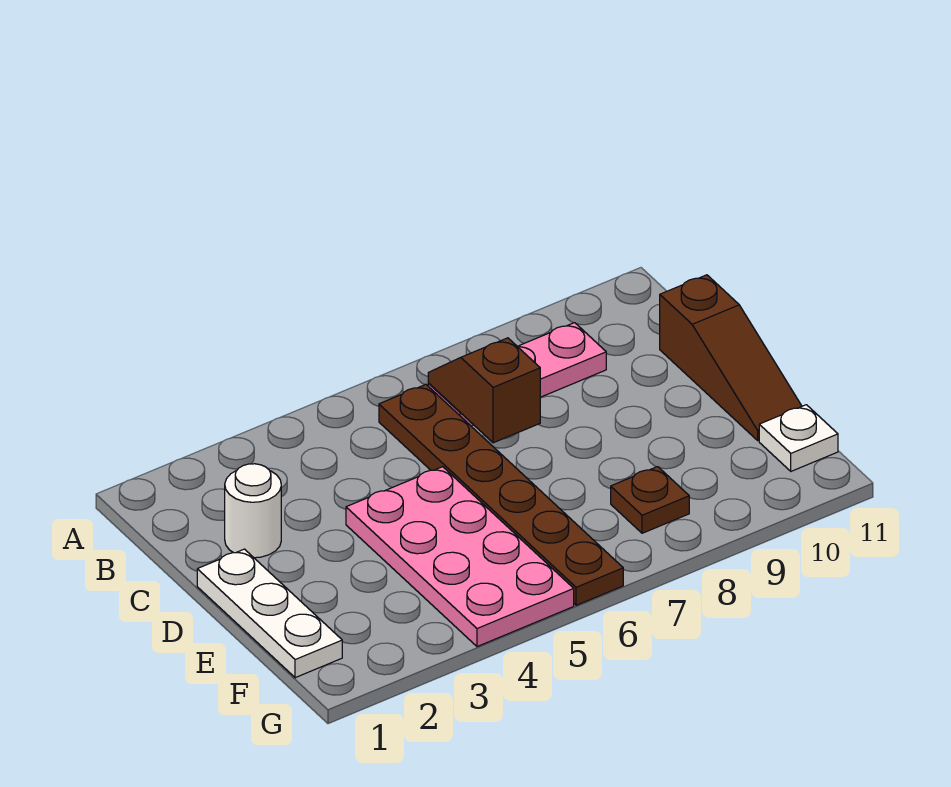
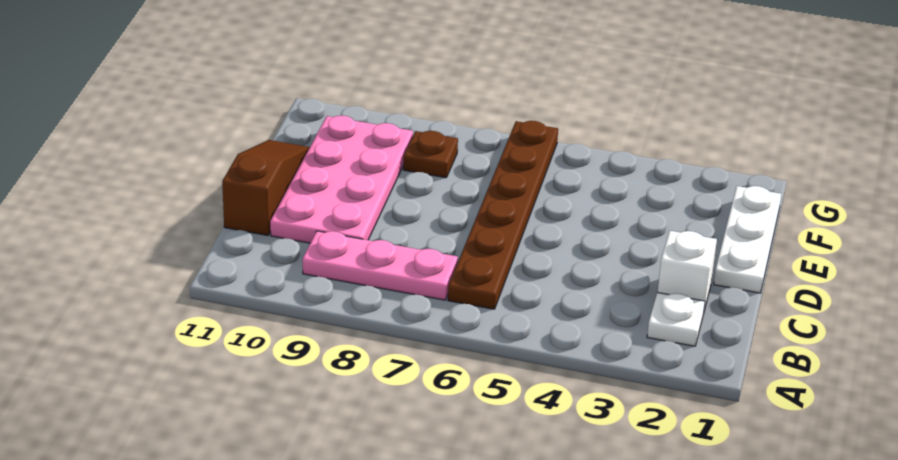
brown 1x2 slope [428,338,540,443] -> none
white 1x1 round brick [225,464,281,558] -> white 1x1 brick [658,231,717,314]
pink 2x4 plate [346,467,574,647] -> pink 2x4 plate moved to [270,116,413,243]
white 1x1 plate [759,405,838,471] -> white 1x1 plate moved to [647,292,705,346]

